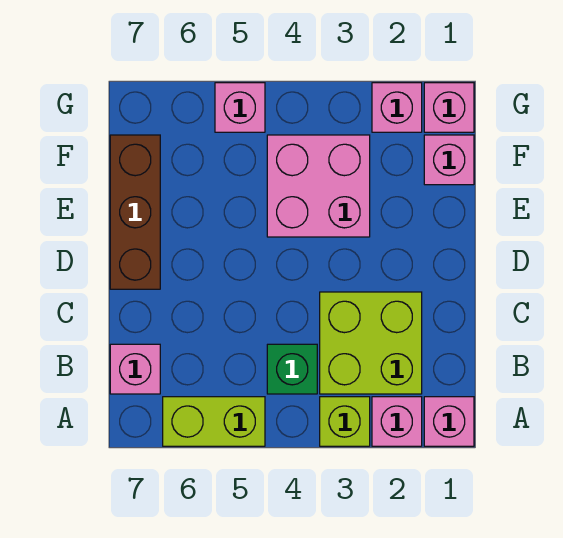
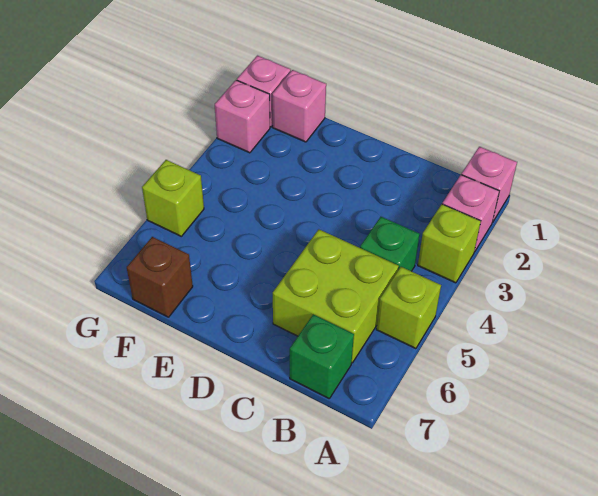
lime 1x2 brick [163,397,265,446] -> lime 1x1 brick [376,267,441,349]
lime 2x2 brick [320,292,422,394] -> lime 2x2 brick moved to [273,229,399,363]
pink 1x1 brick [110,344,160,394] -> green 1x1 brick [290,315,354,398]
brown 1x3 brick [110,135,160,289] -> brown 1x1 brick [127,237,193,317]
pink 2x2 brick [267,135,370,237] -> none
pink 1x1 brick [215,83,265,132] -> lime 1x1 brick [142,160,204,236]

